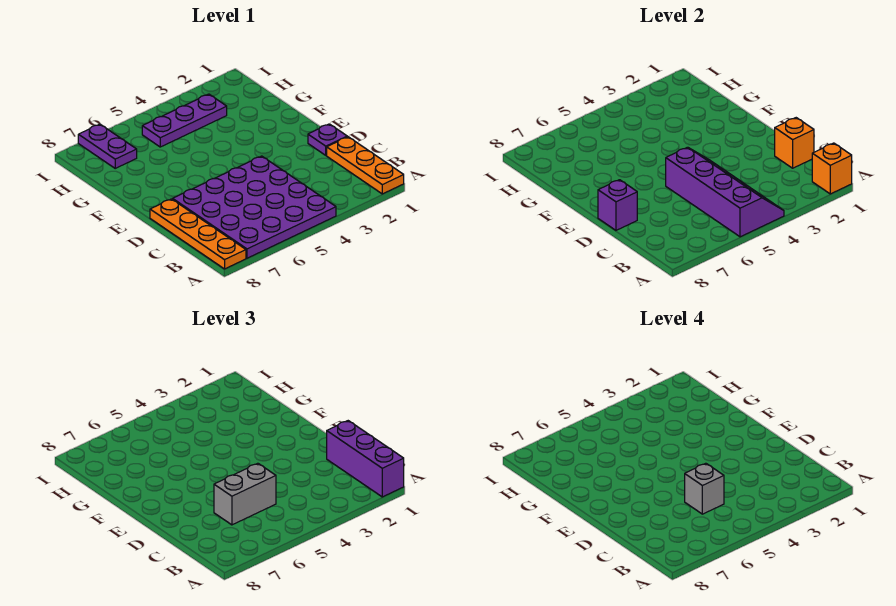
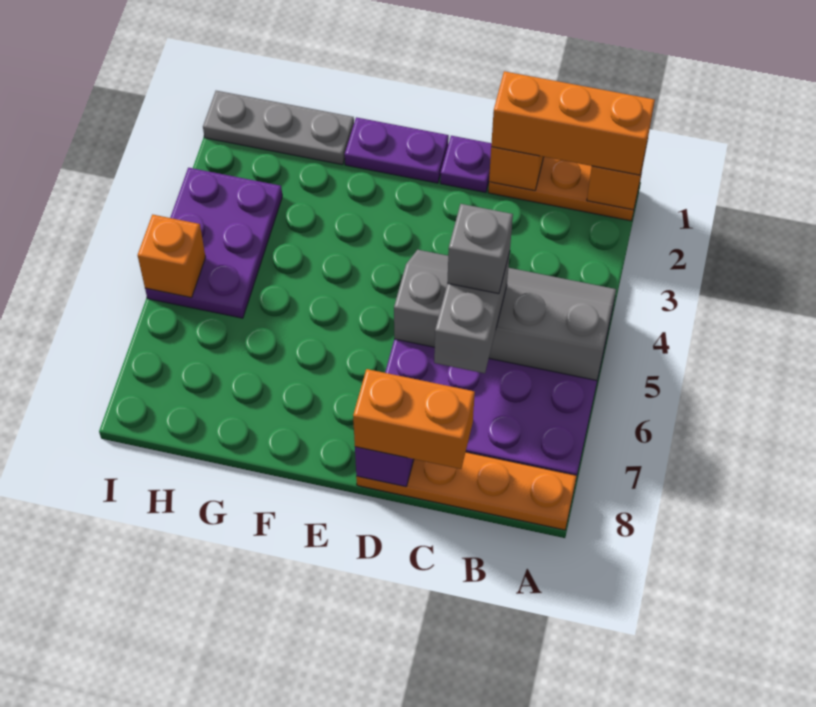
purple 1x3 brick [327,421,404,497] -> orange 1x3 brick [491,71,655,175]
purple 2x4 slope [666,147,784,237] -> grey 2x4 slope [394,250,616,380]
none -> orange 1x2 brick [353,369,475,469]
none -> grey 1x3 plate [203,91,354,165]
purple 1x3 plate [142,94,227,147] -> purple 2x3 plate [145,168,282,318]
purple 1x2 plate [78,124,137,168] -> purple 1x2 plate moved to [345,117,449,183]
none -> orange 1x1 brick [138,215,206,298]

